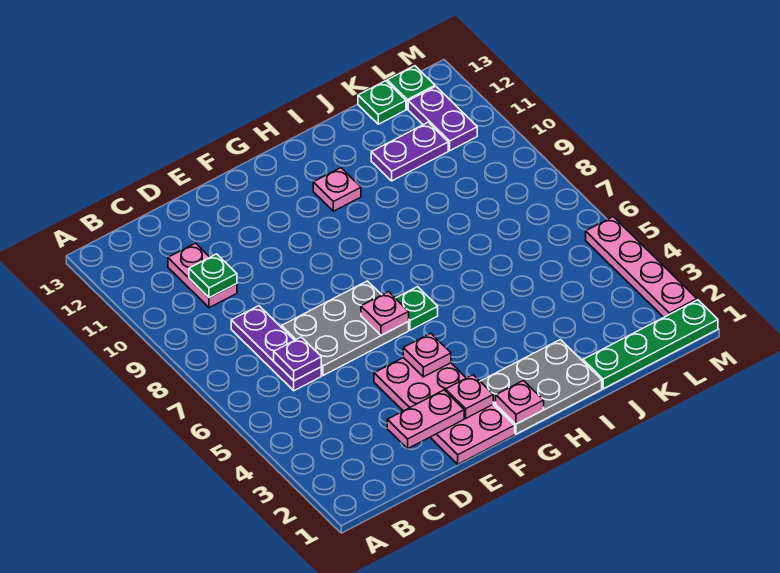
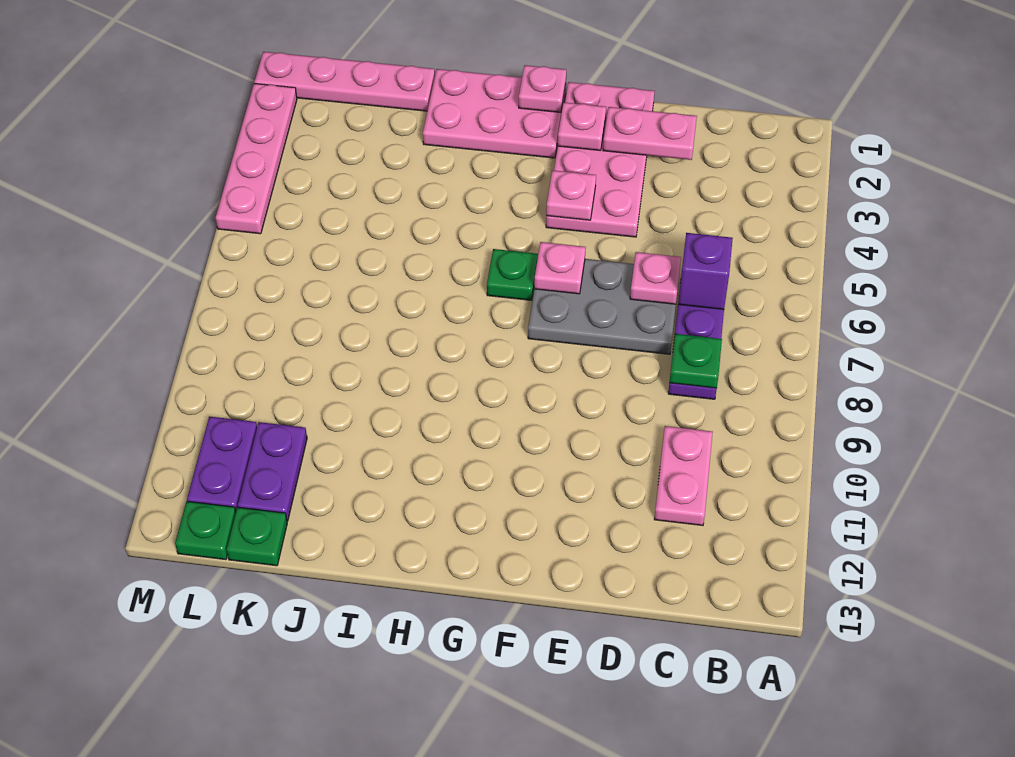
purple 1x1 plate [274,337,321,381] -> purple 1x1 brick [678,233,733,309]
green 1x1 plate [189,254,237,298] -> green 1x1 plate moved to [669,334,722,388]
grey 2x3 plate [480,340,602,434] -> pink 2x3 plate [423,69,566,158]
pink 1x1 plate [313,168,361,211] -> pink 1x1 plate moved to [630,252,681,304]
green 1x4 plate [583,300,718,389] -> pink 1x4 plate [254,52,435,111]
purple 1x2 plate [371,122,448,181] -> purple 1x2 plate turned to [238,422,307,521]

